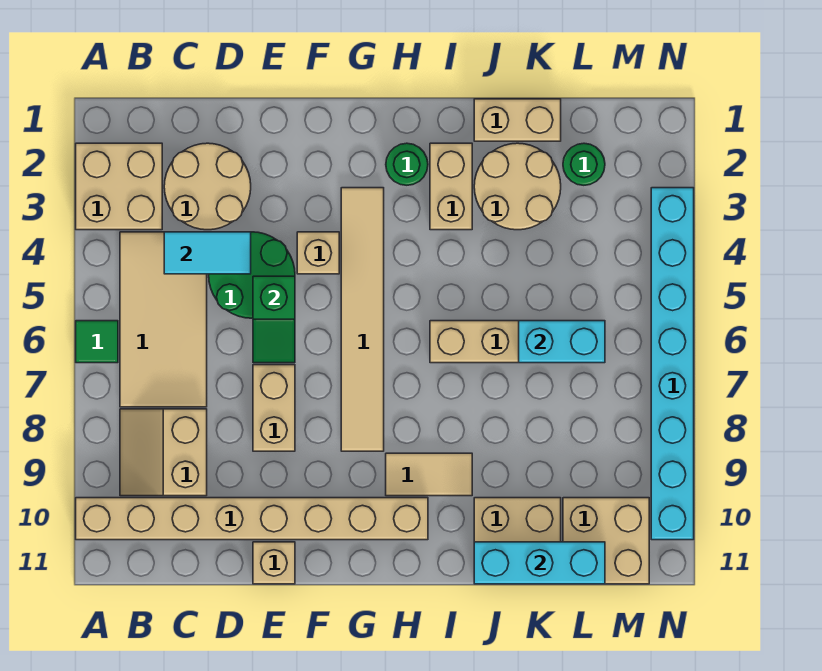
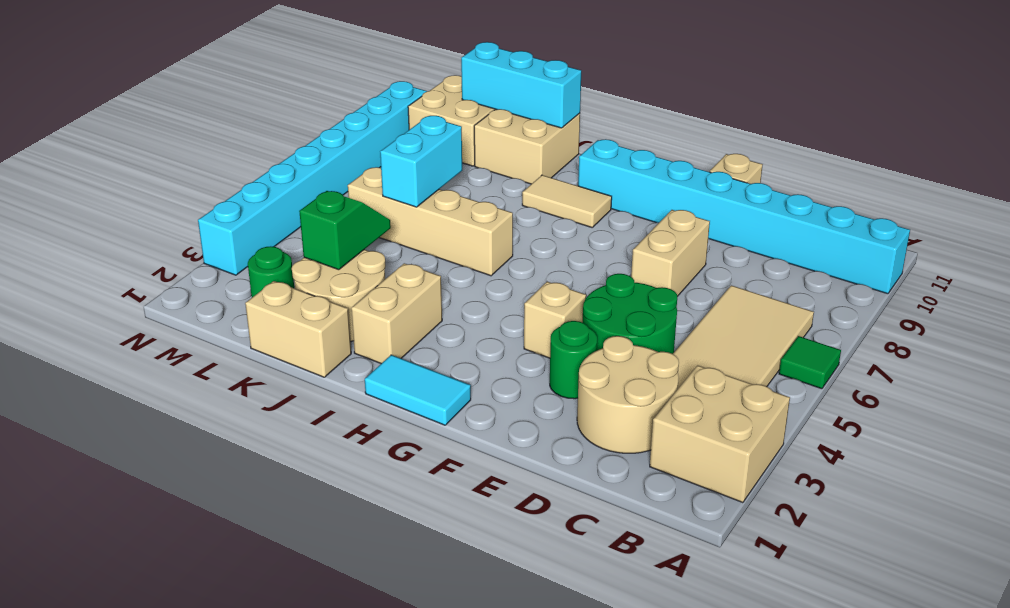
tan 1x8 brick [76,498,428,540] -> cyan 1x8 brick [578,139,910,294]
tan 2x2 slope [120,409,207,496] -> none
cyan 1x2 tile [164,232,251,274] -> cyan 1x2 tile moved to [365,355,471,425]
green 1x2 slope [253,276,295,363] -> green 1x2 slope moved to [299,191,391,270]
tan 1x6 tile [341,188,384,451] -> none
green 1x1 round brick [386,143,428,185] -> green 1x1 round brick moved to [550,321,597,399]
cyan 1x2 brick [519,321,605,363] -> cyan 1x2 brick turned to [380,116,462,207]

